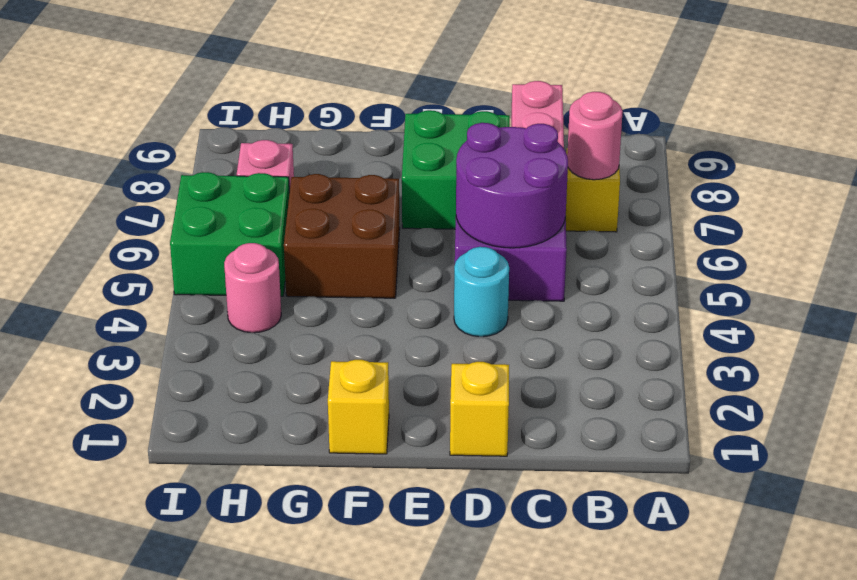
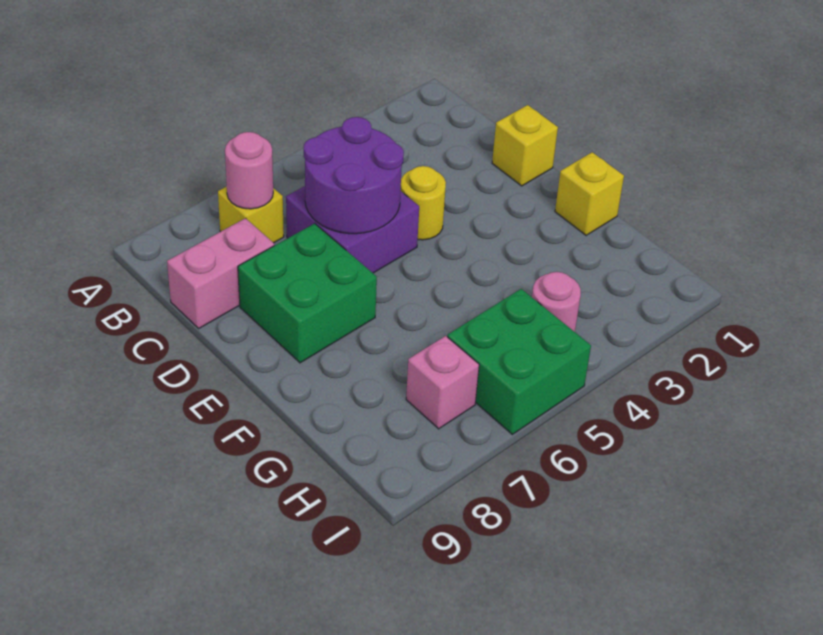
cyan 1x1 round brick [454,247,509,337] -> yellow 1x1 round brick [400,166,446,240]
brown 2x2 brick [284,174,400,298] -> none

